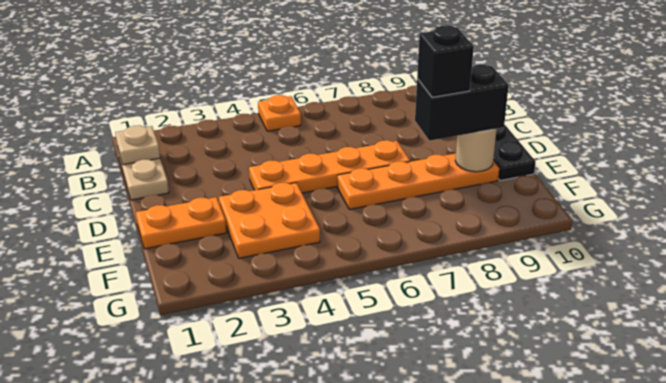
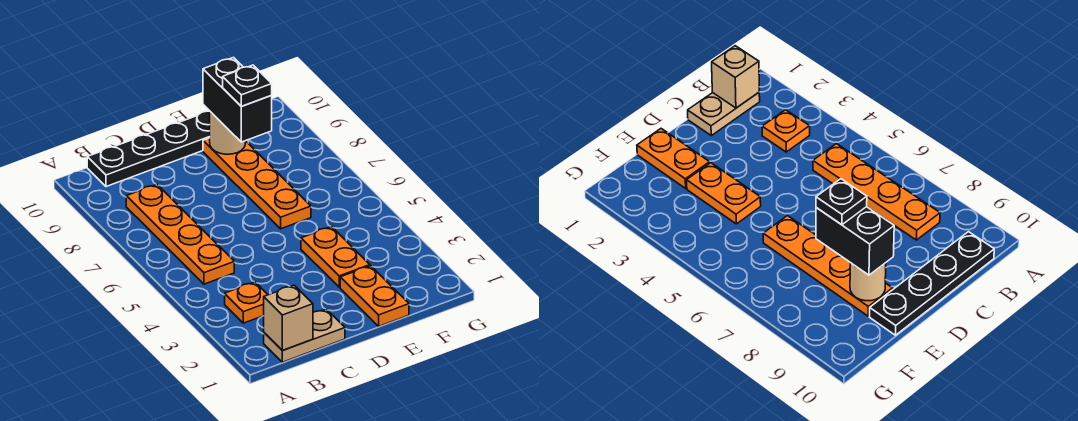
orange 1x1 plate [258,95,301,131] -> orange 1x1 plate moved to [225,282,268,323]
tan 1x1 plate [115,125,160,165] -> tan 1x1 brick [264,285,313,350]
orange 1x4 plate [249,140,410,193] -> orange 1x4 plate moved to [126,184,234,284]
orange 2x2 plate [219,183,320,258] -> orange 1x2 plate [301,227,370,287]
black 1x1 brick [417,25,474,97] -> black 1x1 plate [223,65,272,106]

